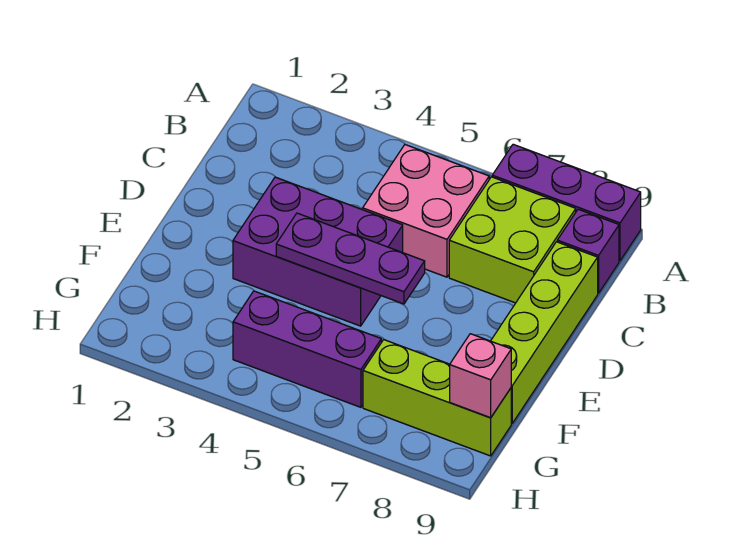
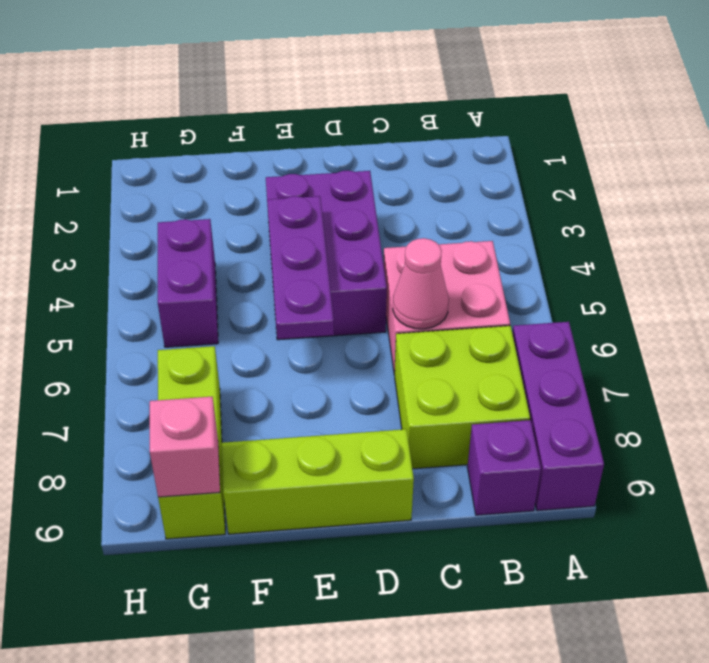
none -> pink 1x1 cone [393,238,449,329]
lime 1x4 brick [491,242,598,423] -> lime 1x3 brick [221,429,414,534]
purple 1x3 brick [233,291,381,407] -> purple 1x2 brick [158,219,218,347]

